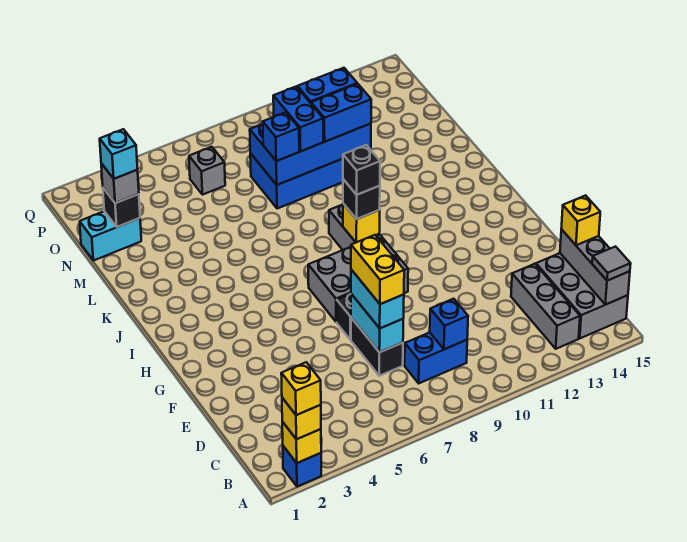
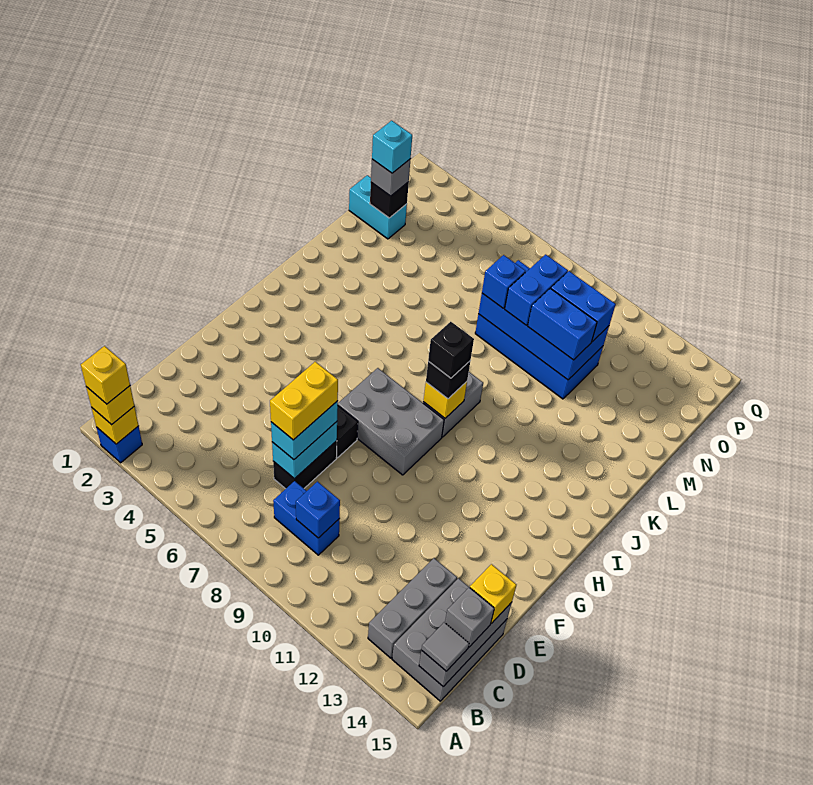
grey 1x1 brick [189,147,225,195] -> grey 1x1 brick moved to [445,587,494,647]

